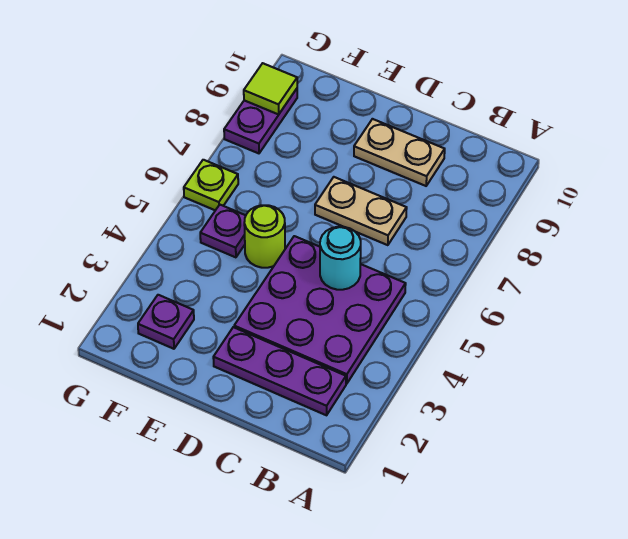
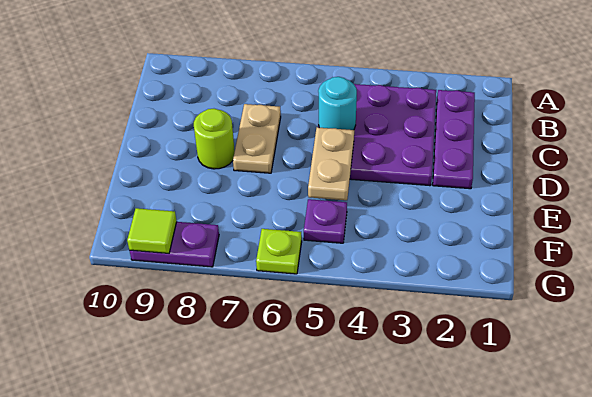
tan 1x2 plate [354,119,445,186] -> tan 1x2 plate moved to [308,127,354,200]
lime 1x1 round brick [244,205,285,268] -> lime 1x1 round brick moved to [194,109,235,169]
purple 1x1 plate [138,295,194,349] -> none

